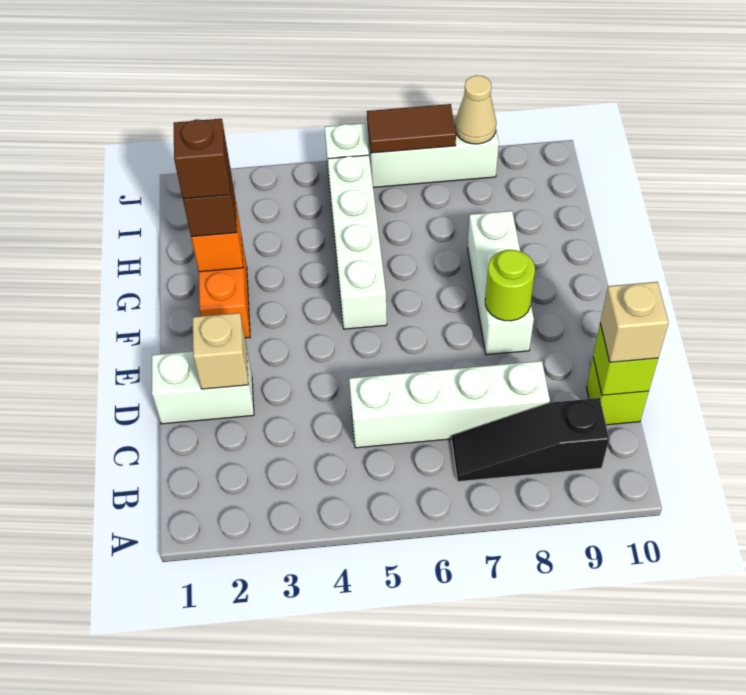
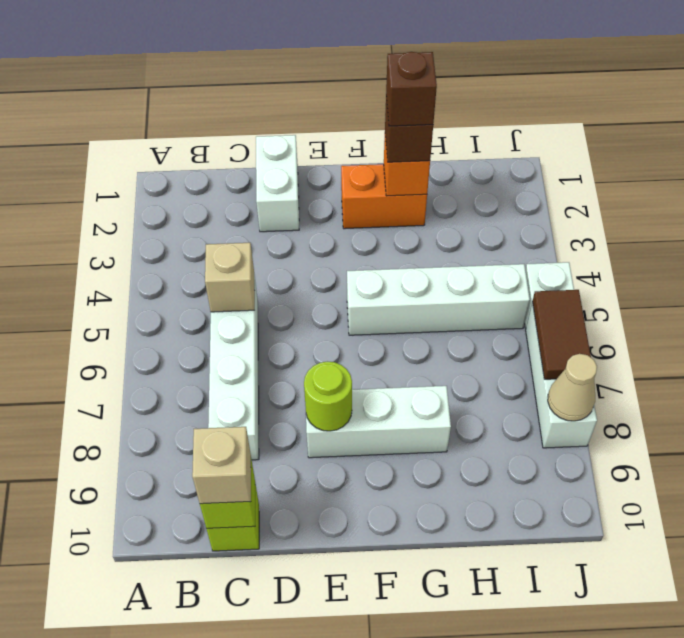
black 1x3 slope [452,398,609,482] -> none
tan 1x1 brick [193,313,248,389] -> tan 1x1 brick moved to [205,243,255,312]

